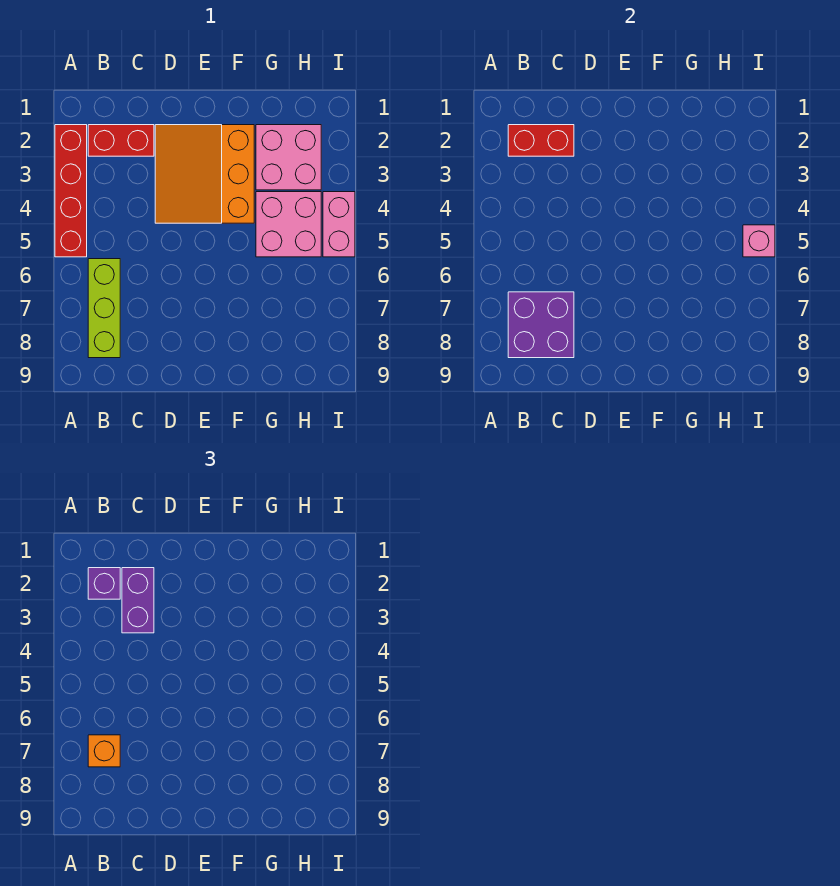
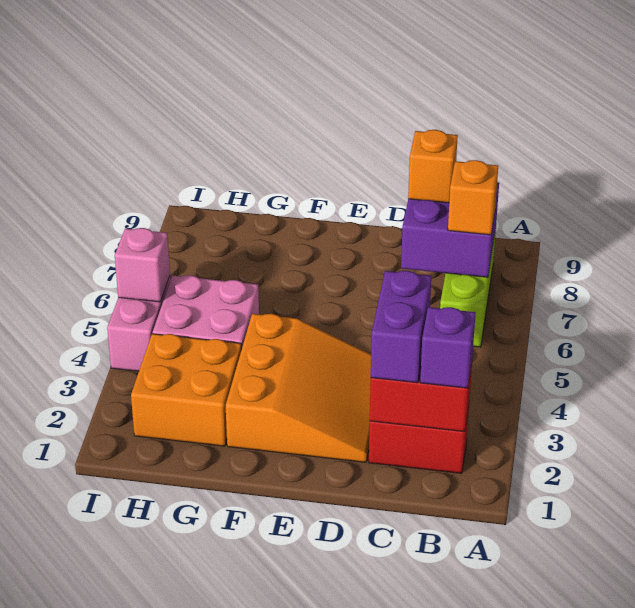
red 1x4 brick [55,125,87,257] -> none
none -> orange 1x1 brick [408,130,458,203]
pink 2x2 brick [256,125,321,190] -> orange 2x2 brick [131,334,241,446]

